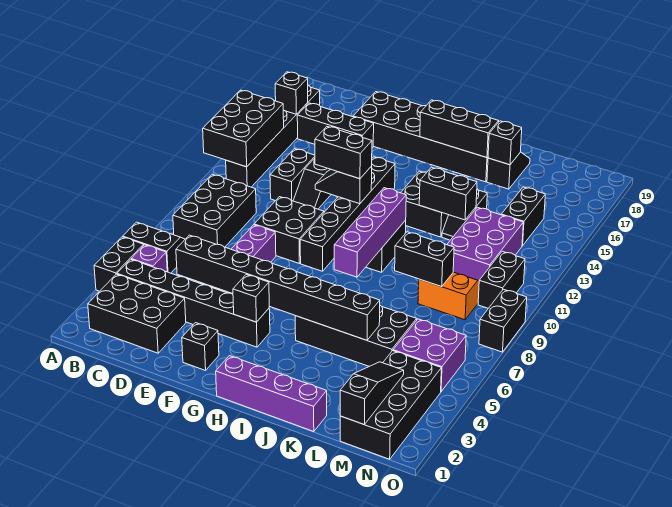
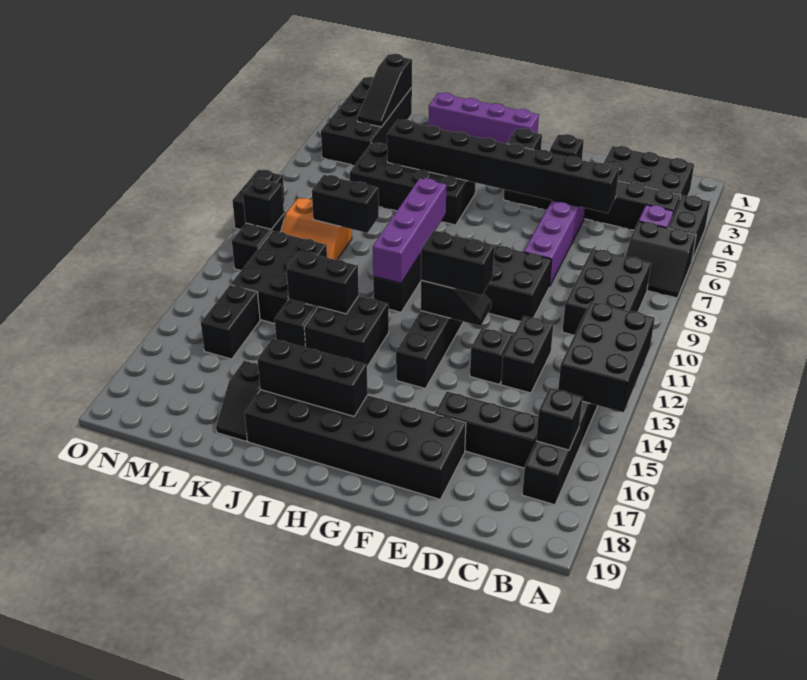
black 1x1 brick [488,121,522,165] -> black 1x1 brick moved to [243,178,284,229]
purple 2x3 brick [447,207,523,281] -> black 2x3 brick [231,231,327,324]
purple 2x2 brick [393,319,466,391] -> none

